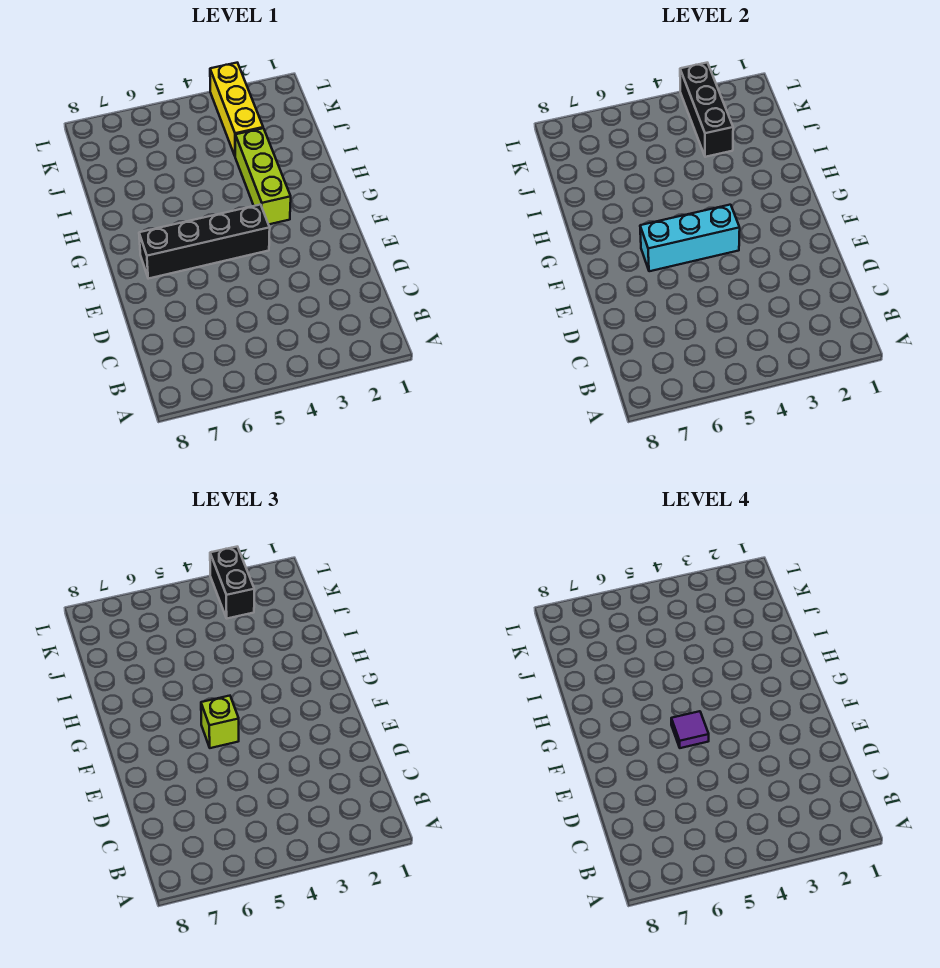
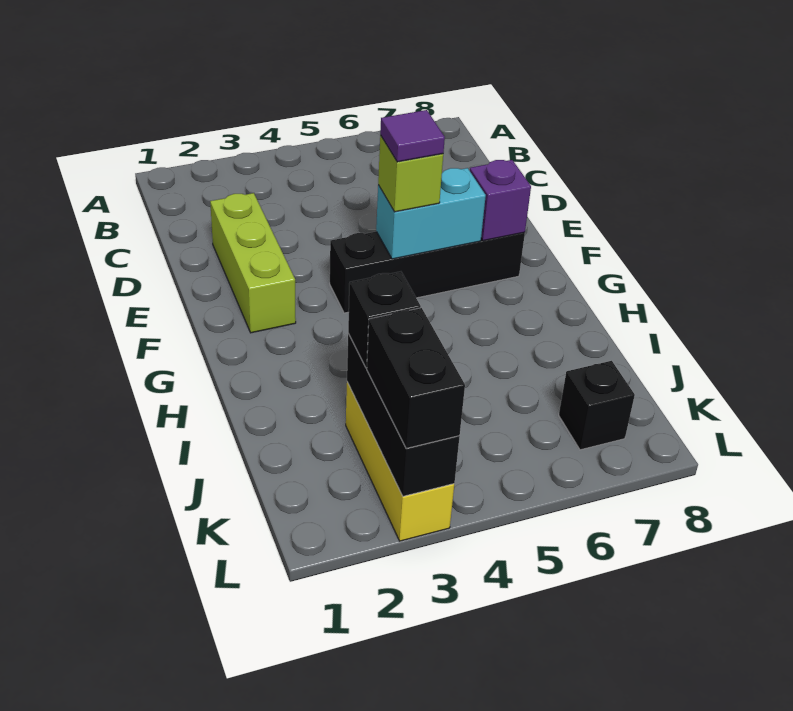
cyan 1x3 brick [640,205,740,271] -> cyan 1x2 brick [376,168,486,259]
none -> purple 1x1 brick [470,160,531,241]
lime 1x3 brick [235,128,291,224] -> lime 1x3 brick moved to [210,193,296,333]
none -> black 1x1 brick [348,272,421,368]
none -> black 1x1 brick [559,361,635,450]

